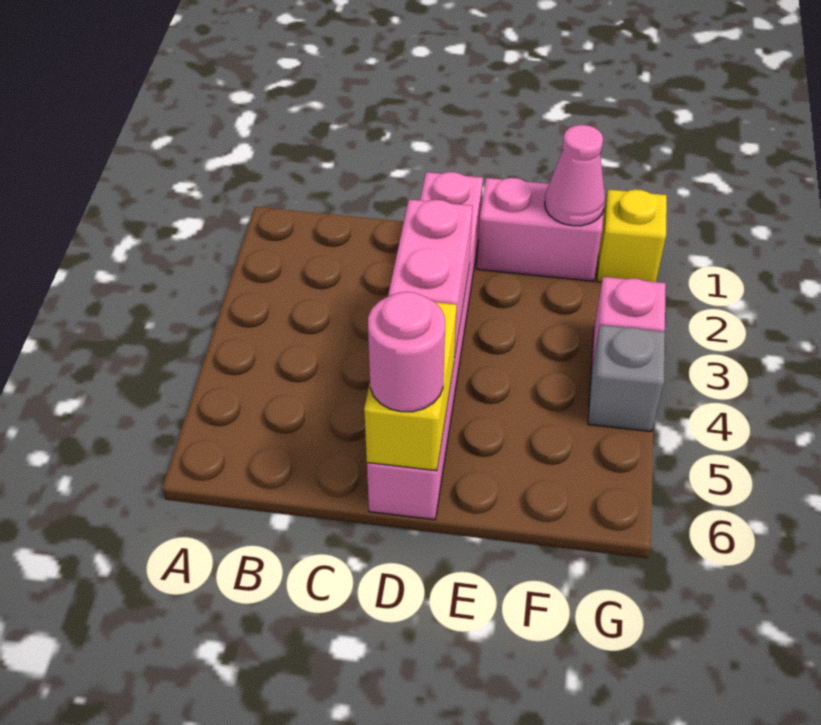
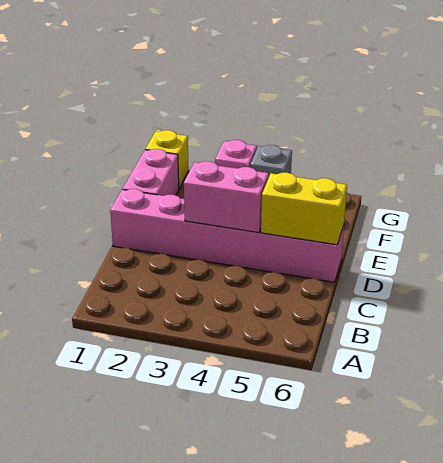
pink 1x1 round brick [368,292,445,412] -> none
pink 1x1 cone [545,125,605,226] -> none

